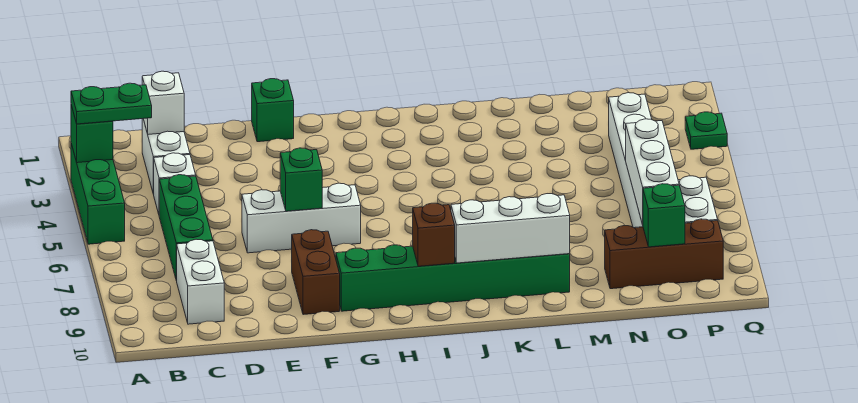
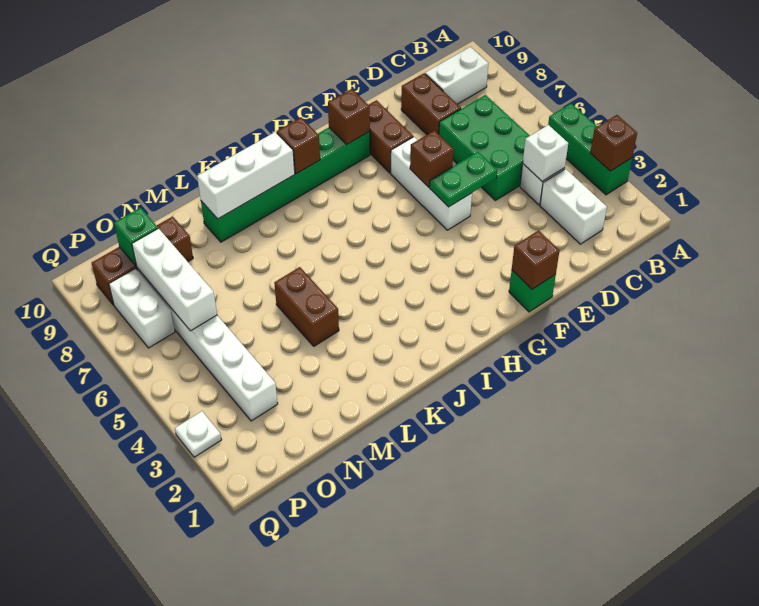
green 1x1 brick [71,105,113,163] -> brown 1x1 brick [590,115,637,171]
green 1x2 plate [71,83,152,124] -> green 1x2 plate moved to [430,152,497,207]
white 1x1 brick [142,71,184,134] -> white 1x1 brick moved to [523,125,568,181]
green 1x3 brick [159,175,213,281] -> green 2x3 brick [439,95,530,200]
white 1x2 brick [177,239,224,324] -> white 1x2 brick turned to [425,47,488,104]
none -> brown 1x2 brick [401,73,461,135]
white 1x3 brick [242,183,361,253] -> white 1x3 brick turned to [391,137,472,230]
none -> brown 1x1 brick [512,230,560,289]
green 1x1 brick [280,148,322,211] -> brown 1x1 brick [410,131,454,187]
none -> brown 1x1 brick [328,89,370,144]
none -> brown 1x2 brick [274,267,339,346]
green 1x1 plate [685,112,727,149] -> white 1x1 plate [175,411,221,457]

